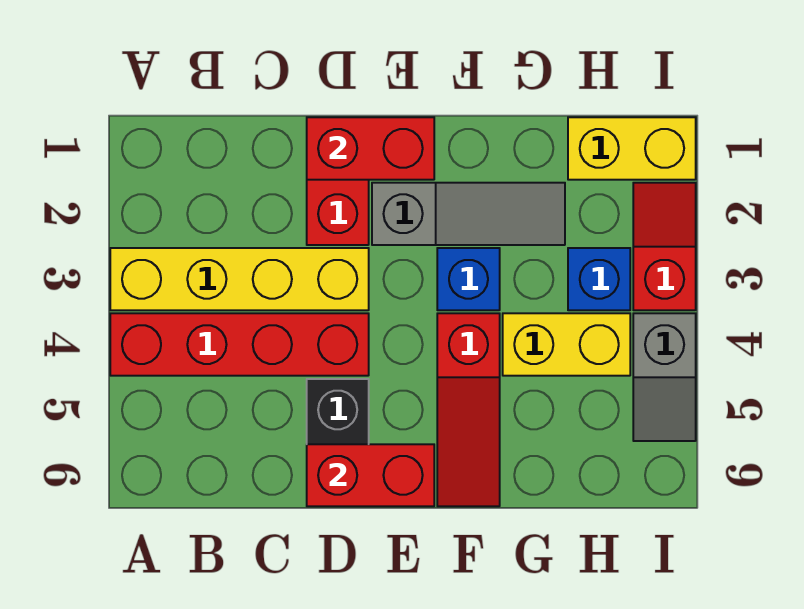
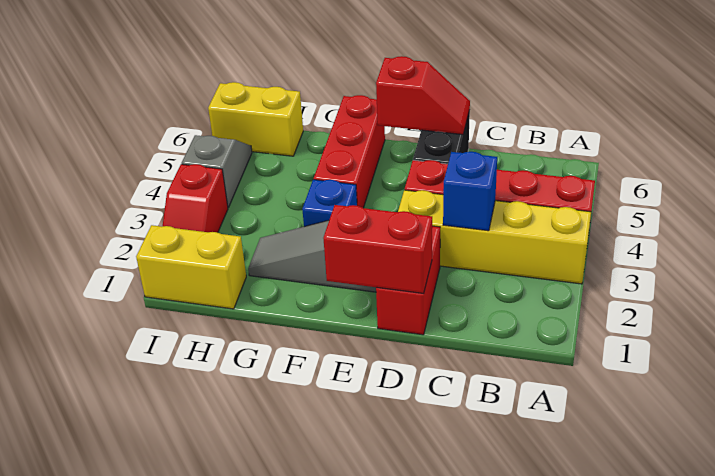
red 1x2 brick [307,444,434,506] -> red 1x2 slope [376,56,470,134]
red 1x3 slope [437,313,500,506] -> red 1x3 brick [314,95,385,208]
yellow 1x2 brick [503,313,630,376] -> yellow 1x2 brick moved to [208,82,303,156]
blue 1x1 brick [568,248,630,310] -> blue 1x1 brick moved to [443,152,497,231]

